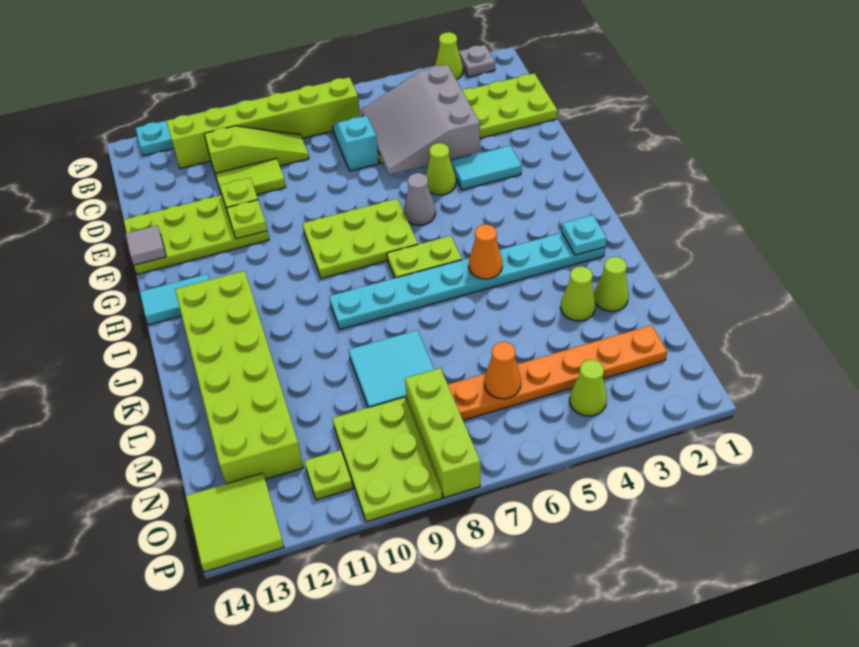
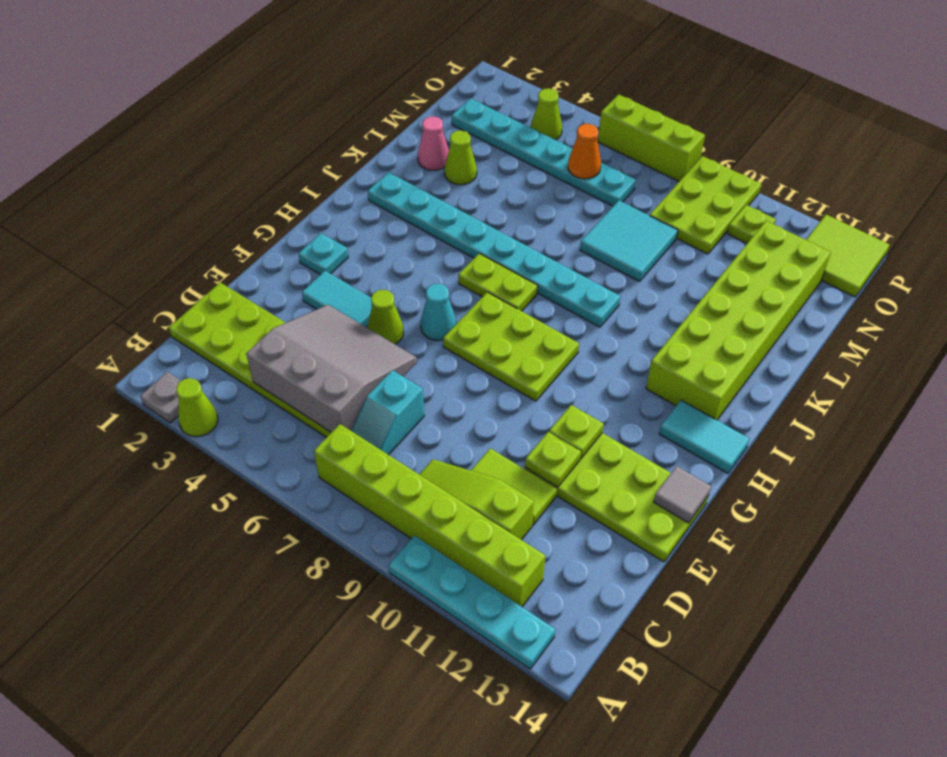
grey 3x3 slope [361,65,480,175] -> grey 3x3 slope turned to [246,305,417,432]
grey 1x1 cone [404,173,436,225] -> cyan 1x1 cone [420,283,456,340]
cyan 1x1 plate [562,215,607,255] -> cyan 1x1 plate moved to [298,233,348,275]
orange 1x1 cone [469,224,502,279] -> none
lime 1x1 cone [594,257,629,312] -> pink 1x1 cone [418,116,449,170]
orange 1x6 plate [448,325,667,420] -> cyan 1x6 plate [452,98,636,206]
lime 1x3 brick [405,368,480,498] -> lime 1x3 brick turned to [598,94,705,181]

